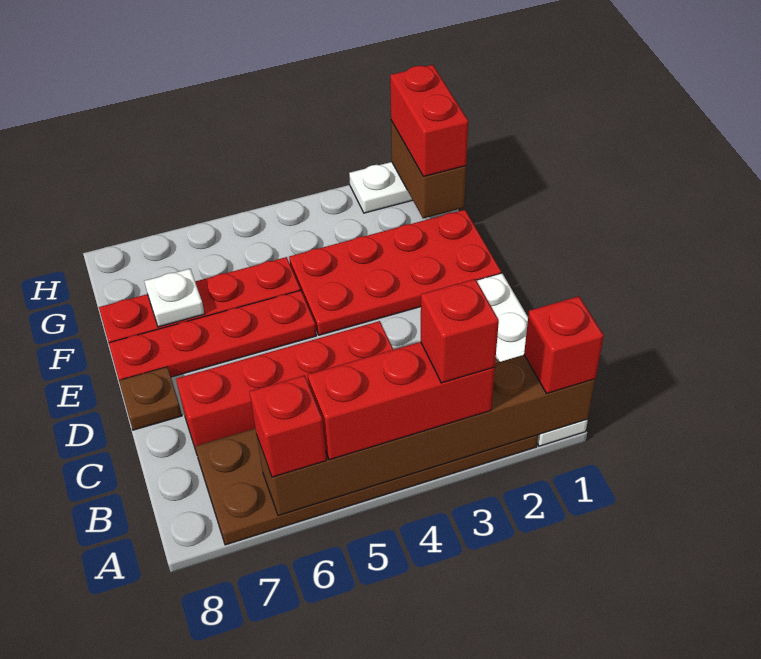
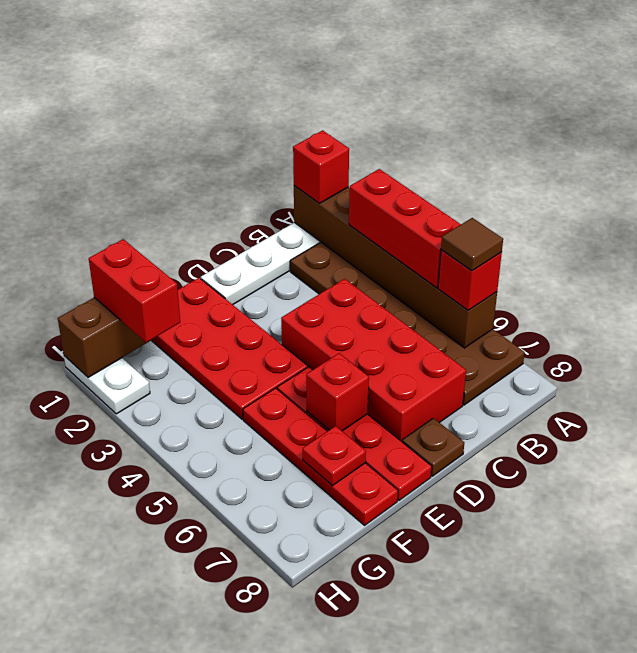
red 1x1 brick [421,279,499,383] -> red 1x1 brick moved to [306,353,369,431]
none -> brown 1x1 tile [441,218,503,271]
red 1x4 brick [176,321,393,450] -> red 2x4 brick [281,279,466,441]
white 1x1 plate [144,269,204,327] -> red 1x1 plate [303,426,366,486]
red 1x2 brick [390,65,468,177] -> red 1x2 brick turned to [89,239,180,342]

